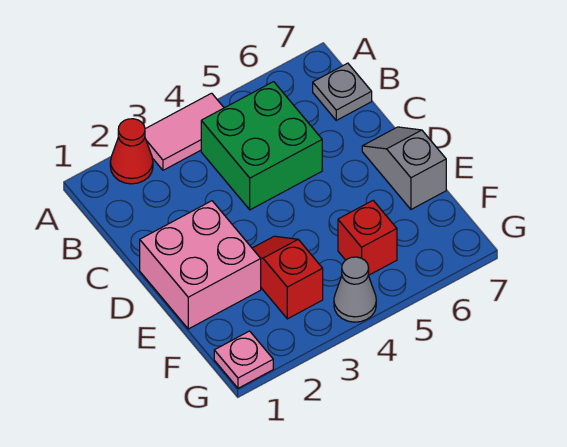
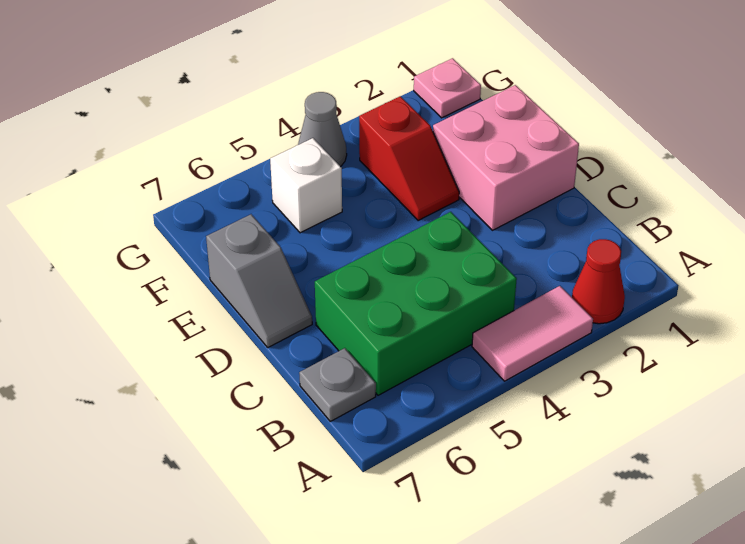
green 2x2 brick [201,82,322,210] -> green 2x3 brick [315,212,517,395]
red 1x1 brick [338,201,397,276] -> white 1x1 brick [270,138,342,233]

